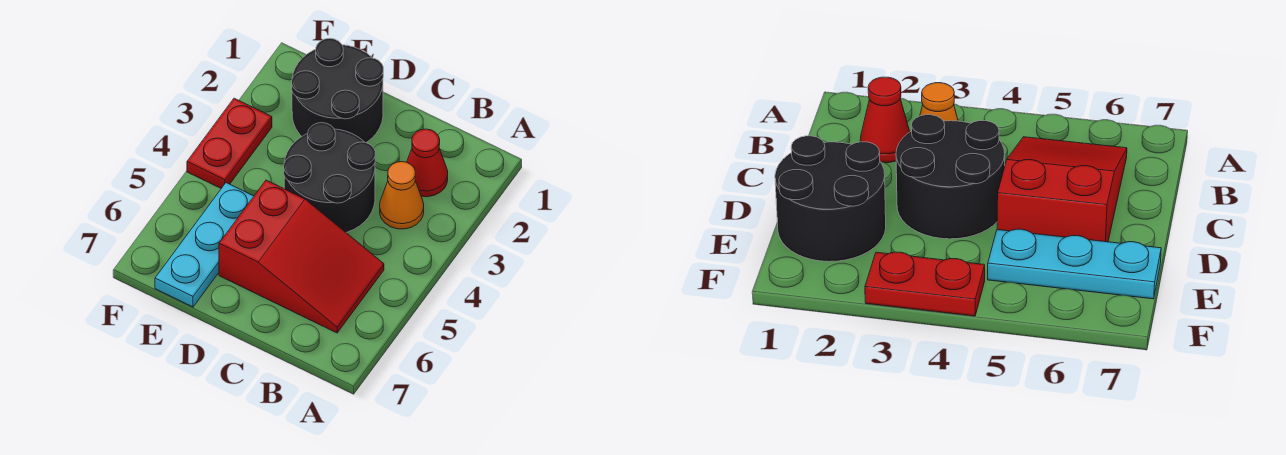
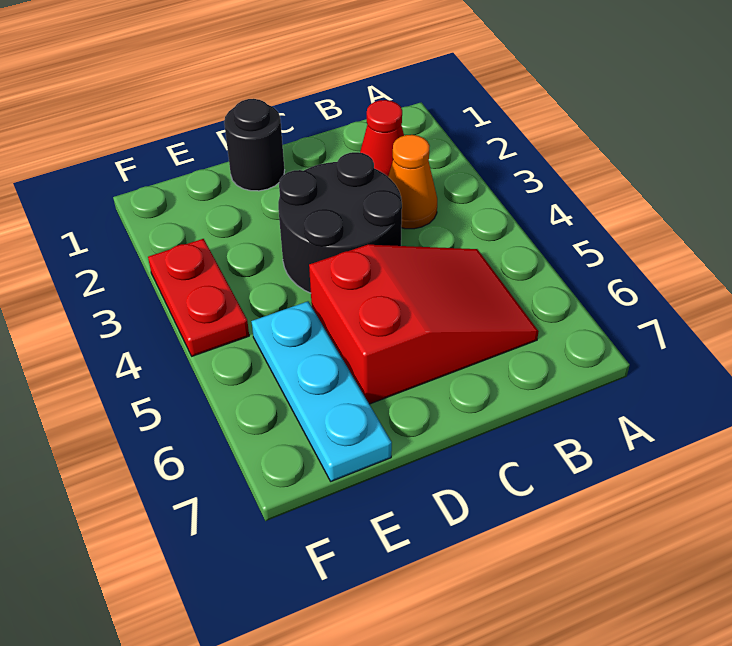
black 2x2 round brick [292,38,383,143] -> black 1x1 round brick [224,99,285,191]

